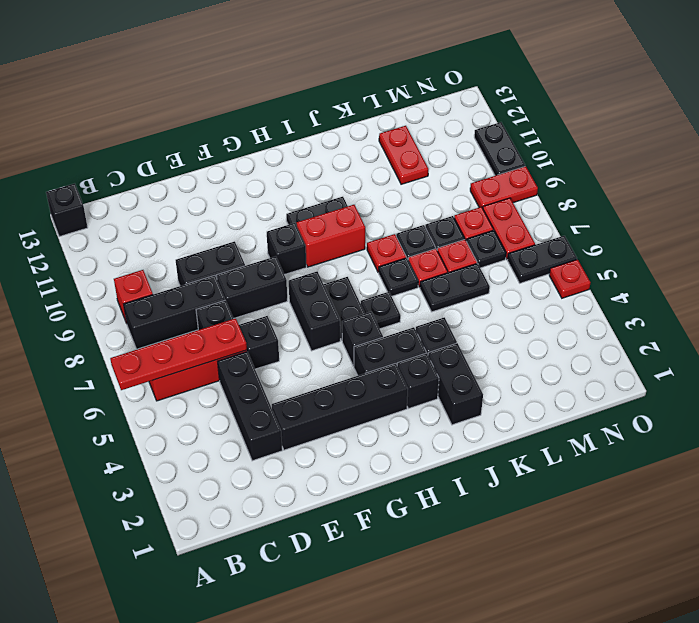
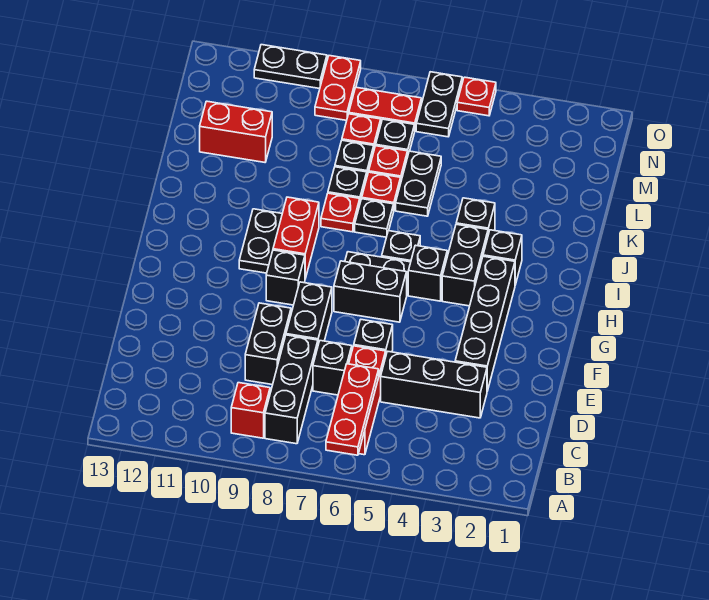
red 1x4 plate [110,318,247,390] -> red 1x3 plate [326,364,379,455]
black 1x1 brick [46,184,88,237] -> none
black 1x2 brick [428,343,483,425] -> none
red 1x2 plate [379,126,428,184] -> red 1x2 brick [200,101,272,162]

